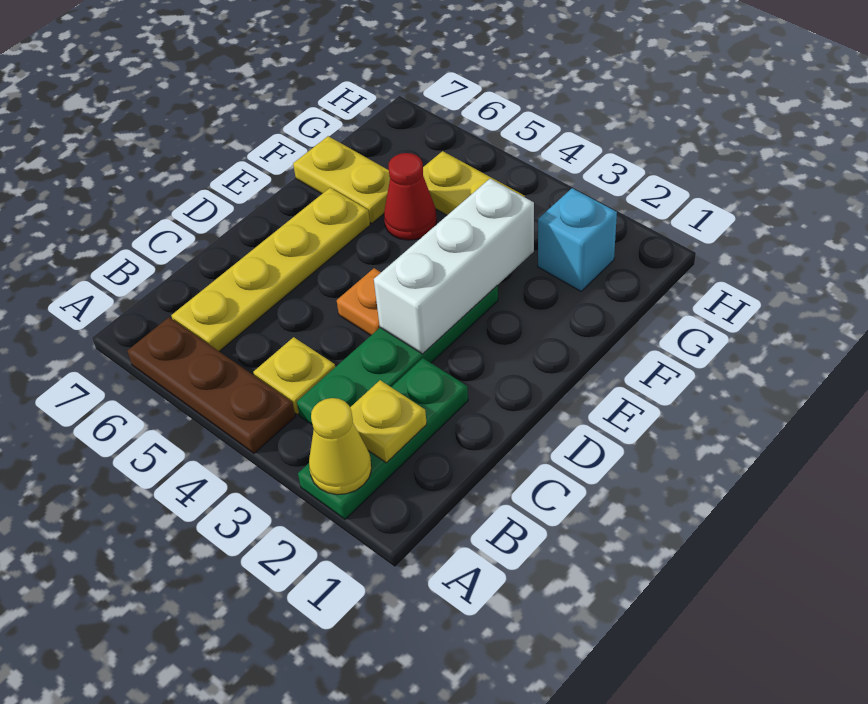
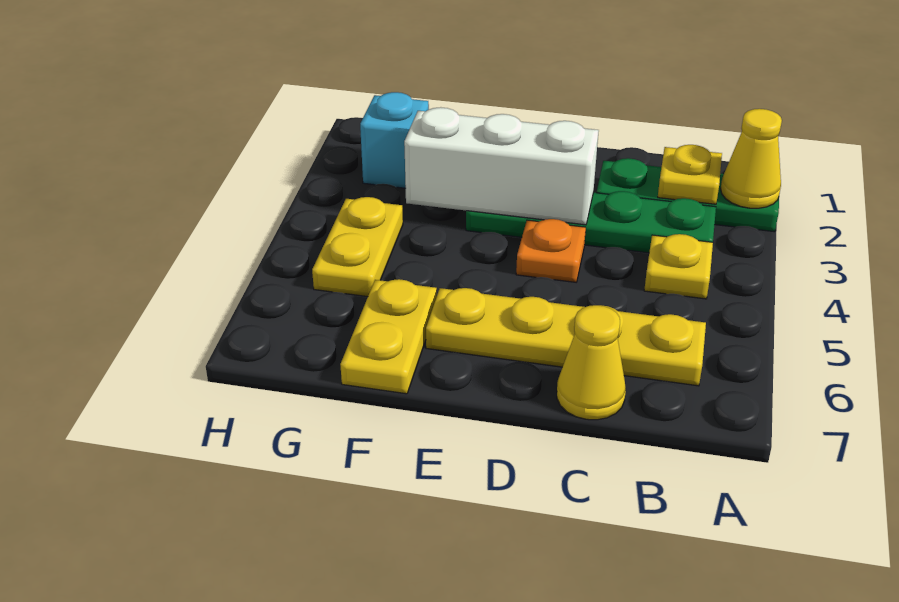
brown 1x3 plate [127,317,295,453] -> none
none -> yellow 1x1 cone [557,305,626,420]
red 1x1 cone [384,153,437,240] -> none

